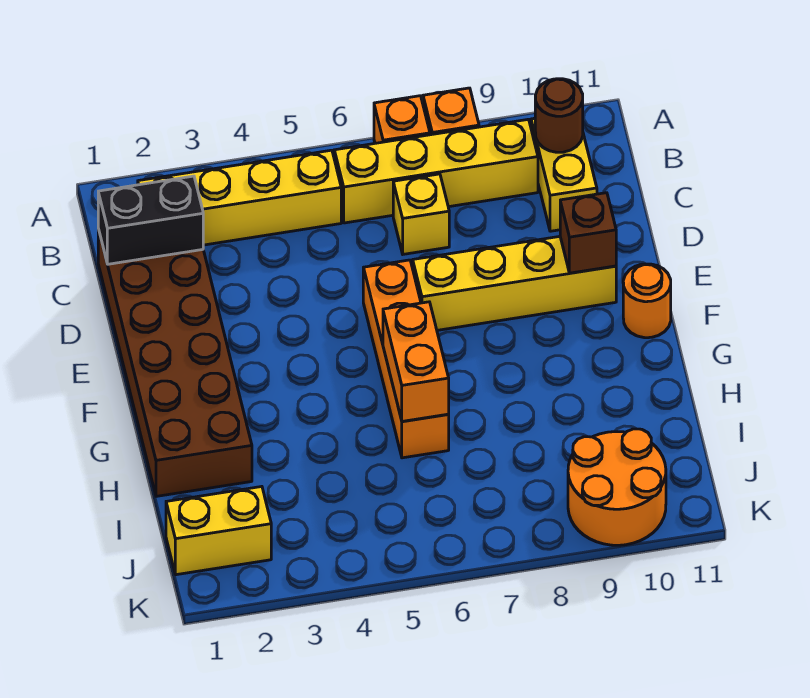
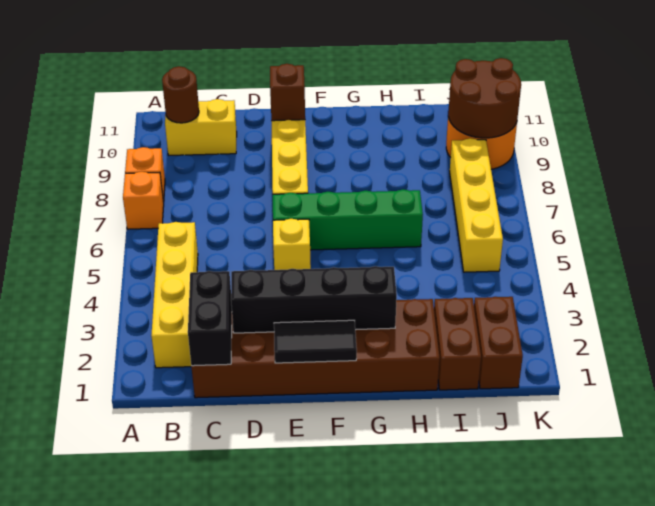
yellow 1x4 brick [334,119,538,223] -> yellow 1x4 brick moved to [450,138,503,272]
yellow 1x1 brick [393,174,449,254] -> yellow 1x1 brick moved to [273,219,311,270]
none -> black 1x4 brick [231,266,397,333]
none -> black 1x2 tile [274,320,357,363]
orange 1x4 brick [363,260,449,458] -> green 1x4 brick [273,189,423,250]
orange 1x1 round brick [623,264,671,338] -> none
orange 1x2 brick [383,302,449,421] -> none
none -> brown 1x2 brick [434,298,481,390]
yellow 1x2 brick [166,487,271,575] -> brown 1x2 brick [474,297,523,389]
none -> brown 2x2 round brick [448,58,521,138]

